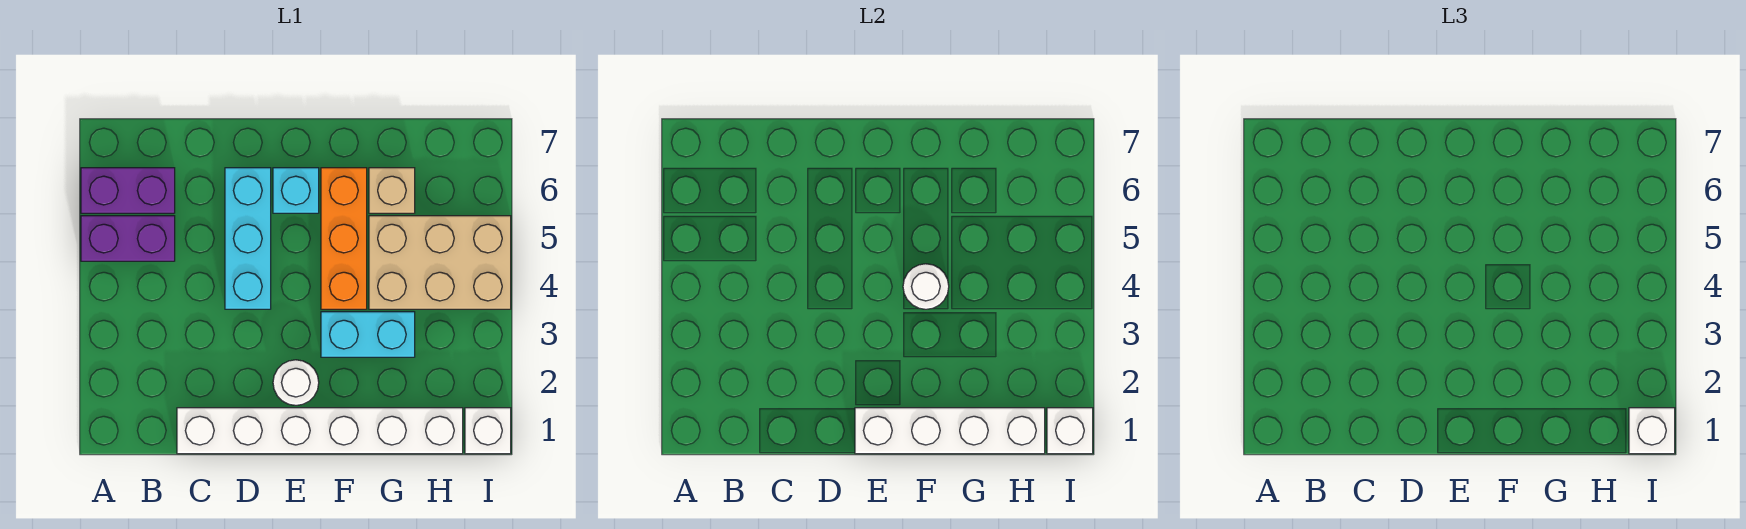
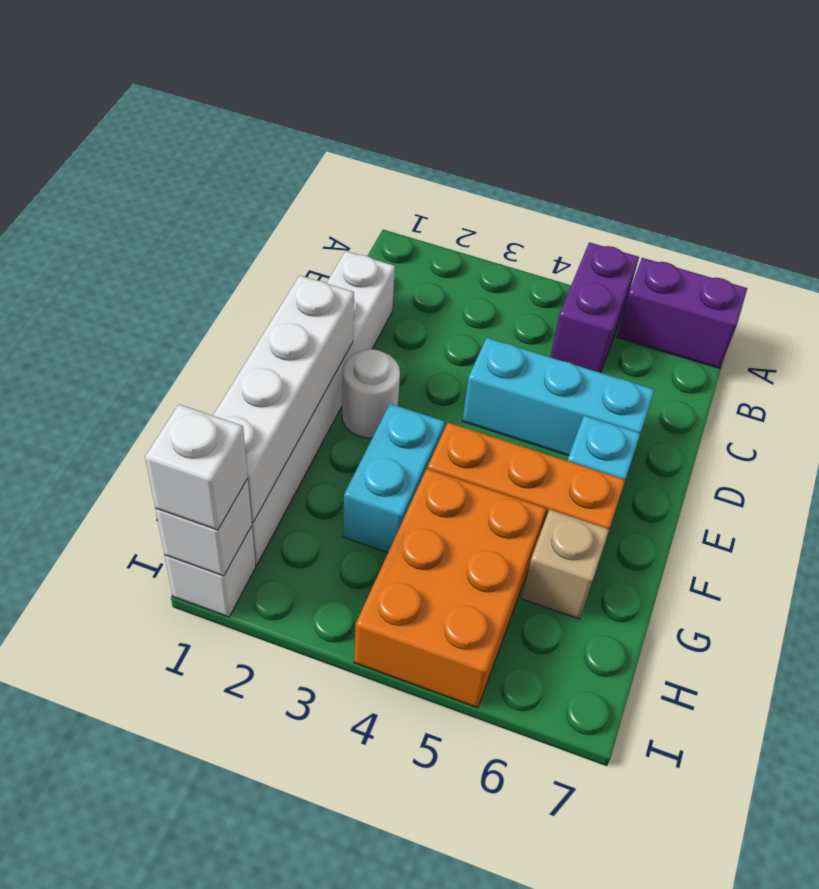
purple 1x2 brick [81,168,175,213] -> purple 1x2 brick turned to [617,258,747,369]
white 1x1 round brick [903,264,949,309] -> none
tan 2x3 brick [369,216,511,309] -> orange 2x3 brick [354,469,546,708]

